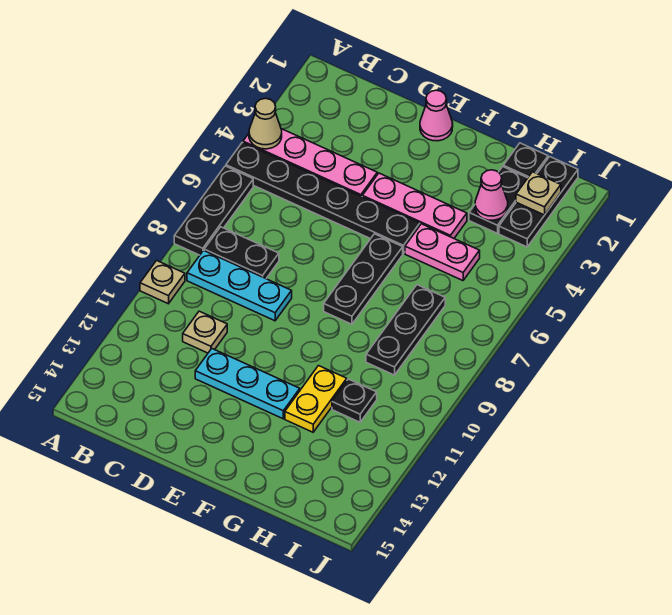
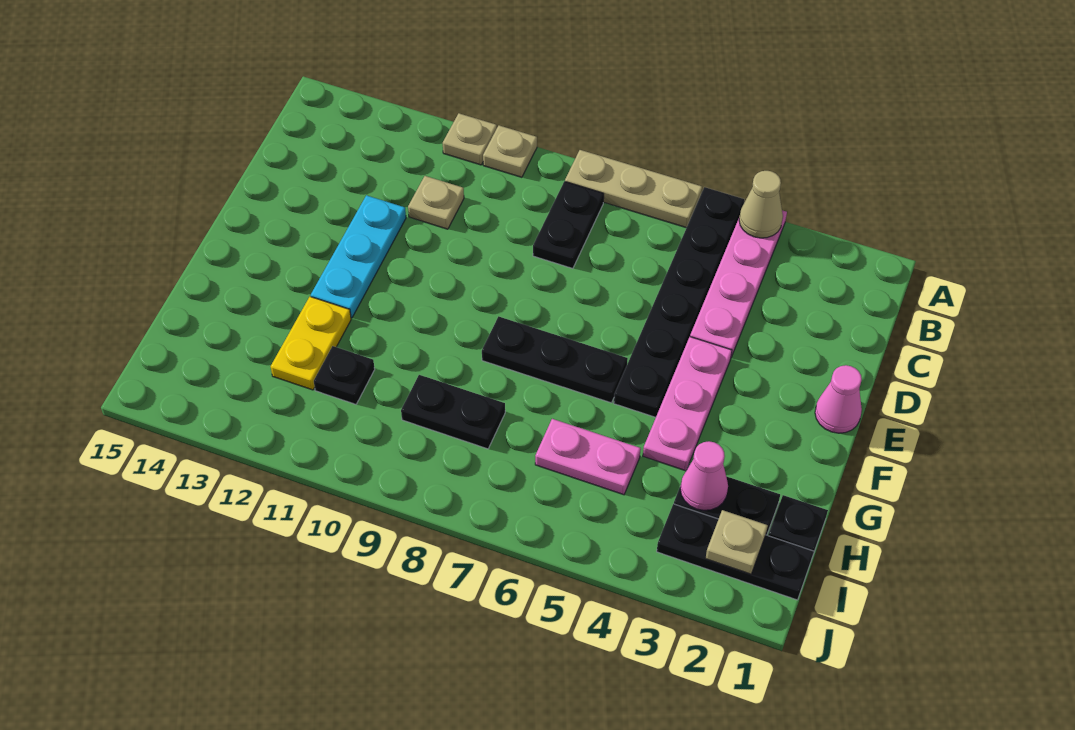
black 1x3 plate [174,166,253,255] -> tan 1x3 plate [565,150,702,228]
none -> tan 1x1 plate [443,113,497,165]
cyan 1x3 plate [187,250,292,321] -> none
pink 1x2 plate [405,224,480,281] -> pink 1x2 plate turned to [535,419,641,495]
yellow 1x2 plate [285,366,347,432] -> yellow 1x2 plate turned to [271,297,351,390]
black 1x3 plate [366,285,445,375] -> black 1x2 plate [401,375,505,449]

